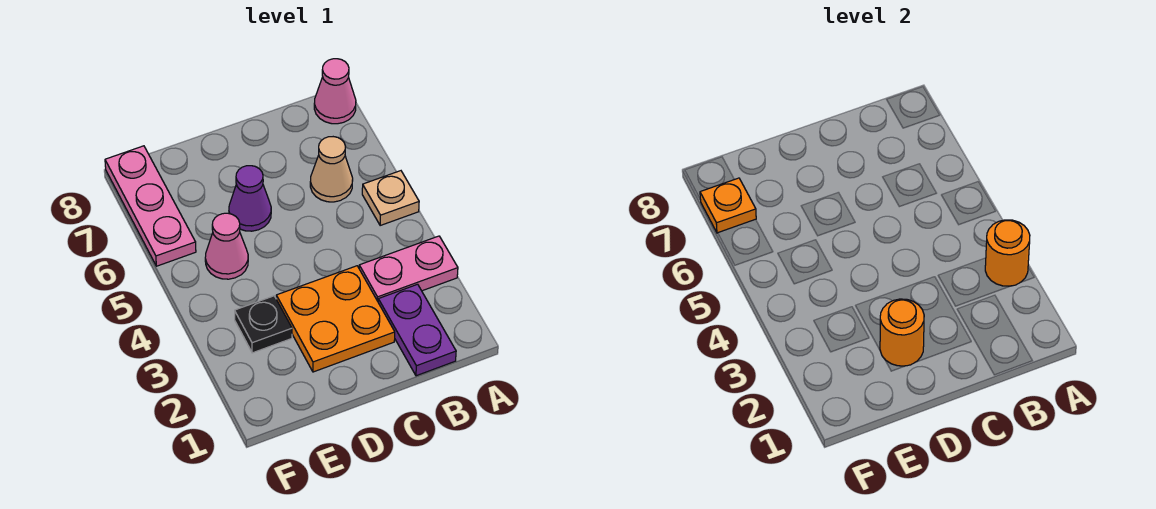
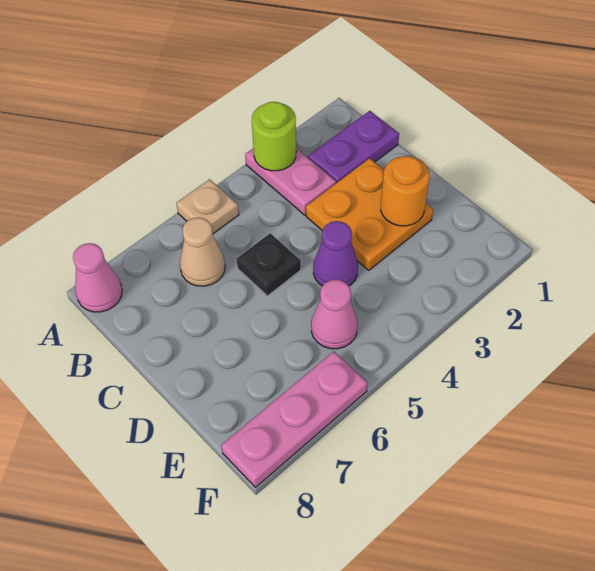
orange 1x1 round brick [985,220,1030,286] -> lime 1x1 round brick [252,102,296,171]
purple 1x1 cone [229,166,271,231] -> purple 1x1 cone moved to [313,221,358,286]
black 1x1 plate [235,296,292,353] -> black 1x1 plate moved to [237,233,301,296]
orange 1x1 plate [700,178,756,233] -> none

